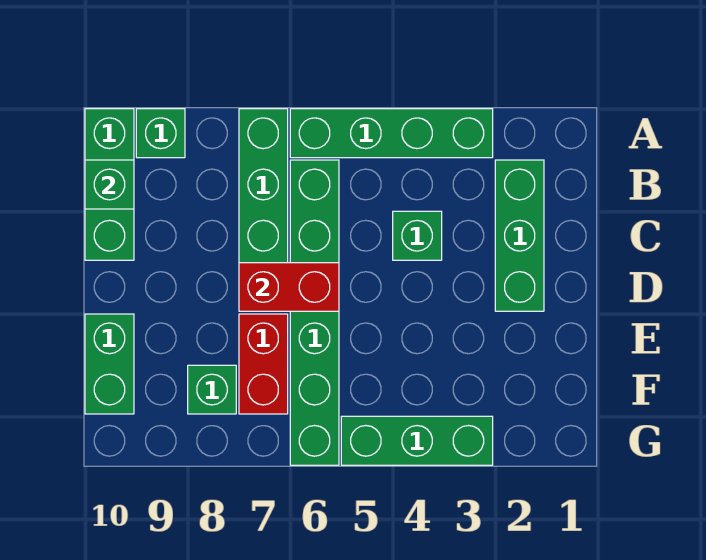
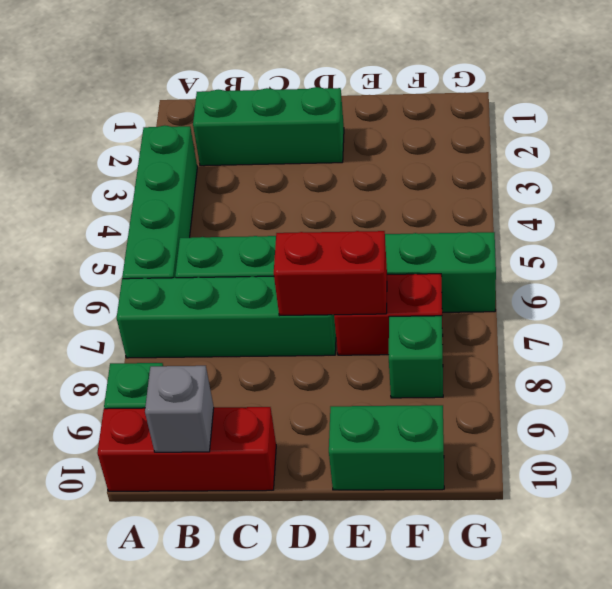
green 1x3 brick [85,109,134,260] -> red 1x3 brick [97,407,276,491]
green 1x1 brick [85,160,134,209] -> grey 1x1 brick [145,366,214,452]
green 1x1 brick [393,211,442,260] -> none
red 1x2 brick [239,263,339,311] -> red 1x2 brick turned to [274,231,387,316]
green 1x3 brick [341,416,493,465] -> none

